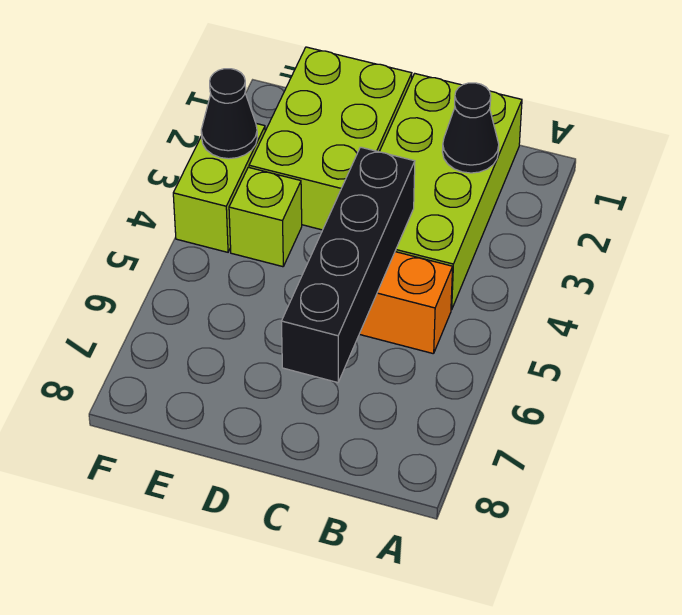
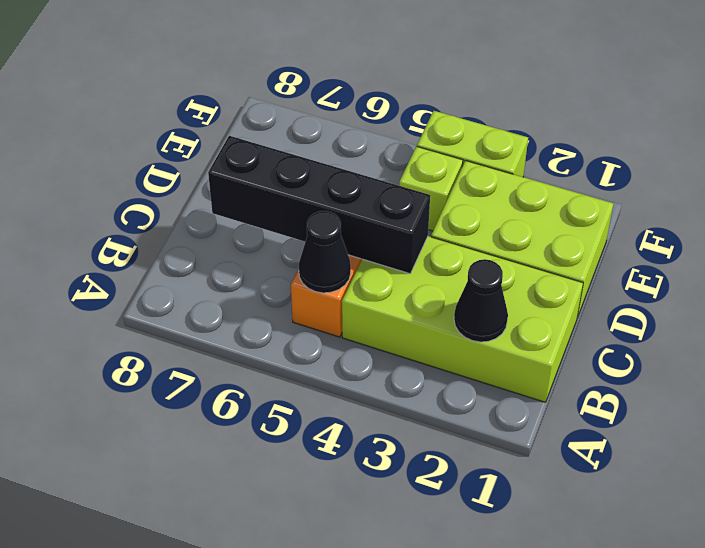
black 1x1 cone [201,69,257,159] -> black 1x1 cone moved to [299,211,351,293]

